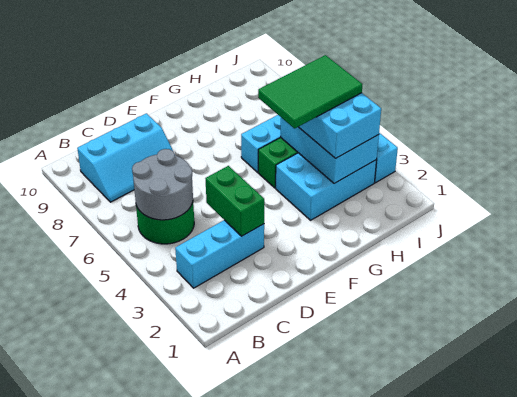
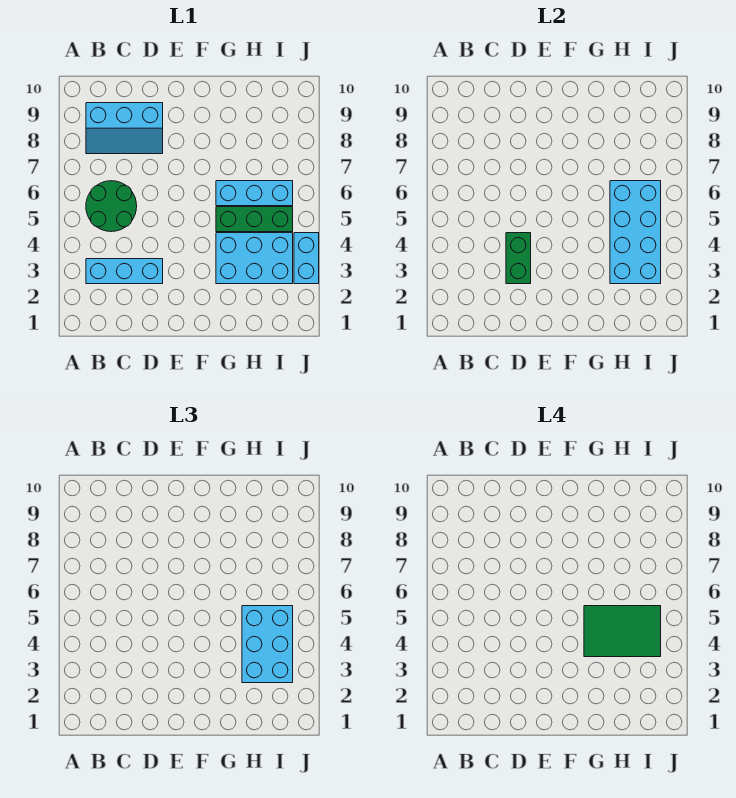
grey 2x2 round brick [132,149,193,220] -> none
cyan 2x3 brick [281,118,379,184] -> cyan 2x4 brick [610,181,661,284]

